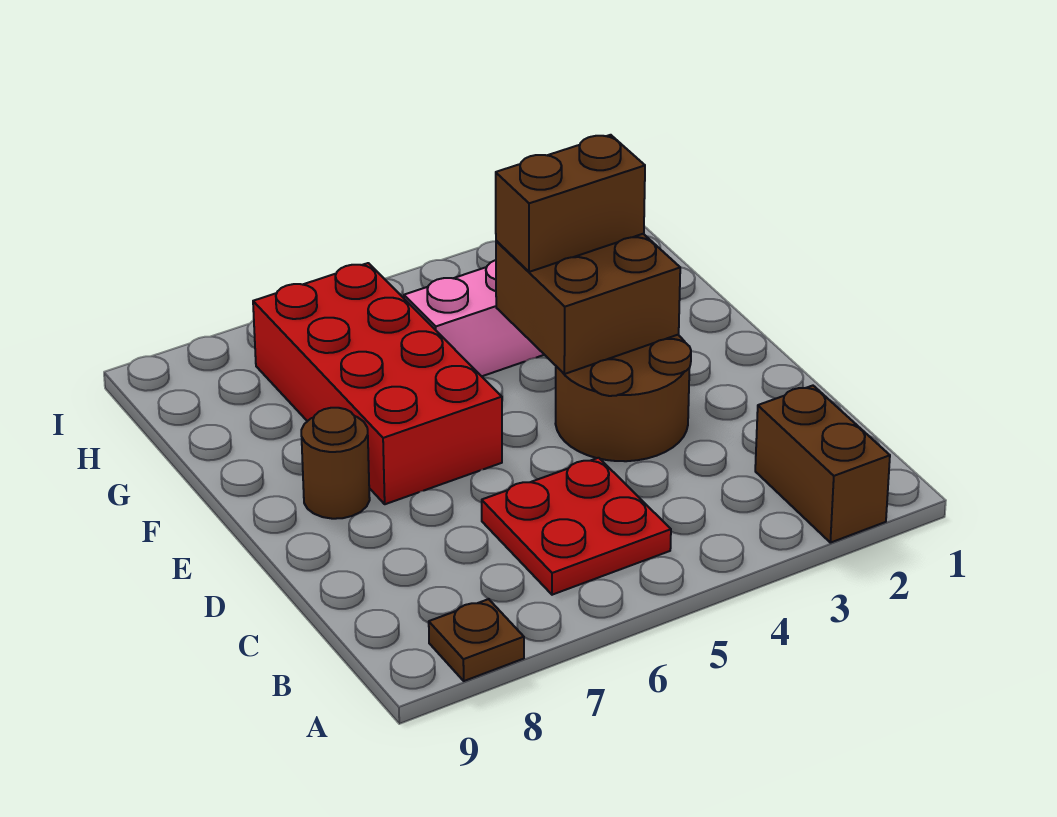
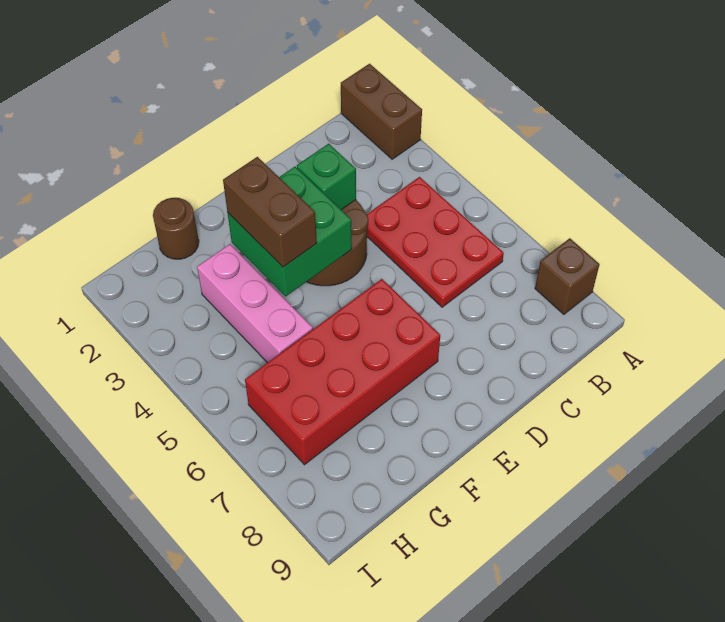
brown 1x2 brick [755,386,890,543] -> brown 1x2 brick turned to [341,64,422,159]
brown 1x1 plate [429,599,524,681] -> brown 1x1 brick [535,238,600,314]
red 2x2 plate [482,458,671,595] -> red 2x3 plate [367,177,504,307]
none -> green 1x1 brick [297,144,356,210]
brown 2x2 brick [496,234,680,374] -> green 2x2 brick [227,167,352,296]
brown 1x1 round brick [301,408,370,519] -> brown 1x1 round brick moved to [153,198,199,259]

